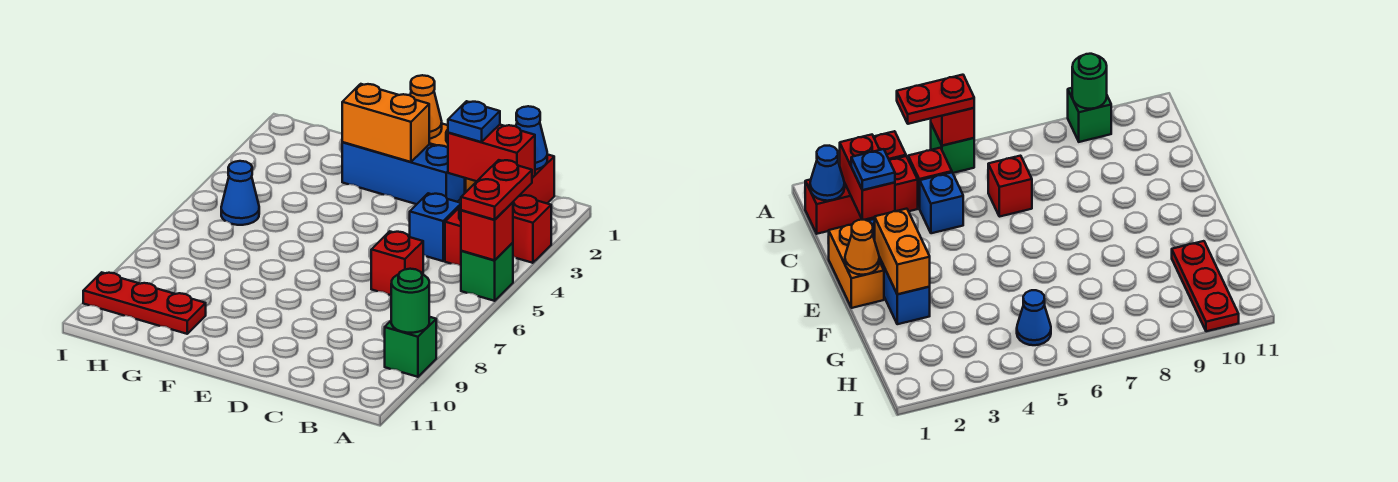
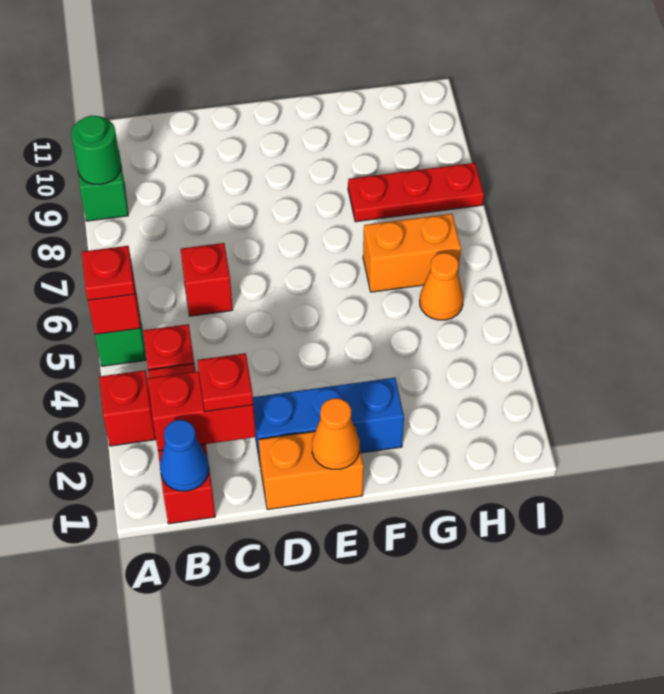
red 1x2 plate [461,160,532,220] -> red 1x1 plate [82,246,135,300]
blue 1x1 plate [448,101,500,142] -> red 1x1 plate [197,353,253,412]
blue 1x1 brick [410,193,461,261] -> none
orange 1x2 brick [342,84,429,162] -> orange 1x2 brick moved to [363,214,461,292]
red 1x3 plate [83,272,206,334] -> red 1x3 plate moved to [348,163,484,222]
blue 1x1 cone [221,161,259,225] -> orange 1x1 cone [420,253,463,320]

